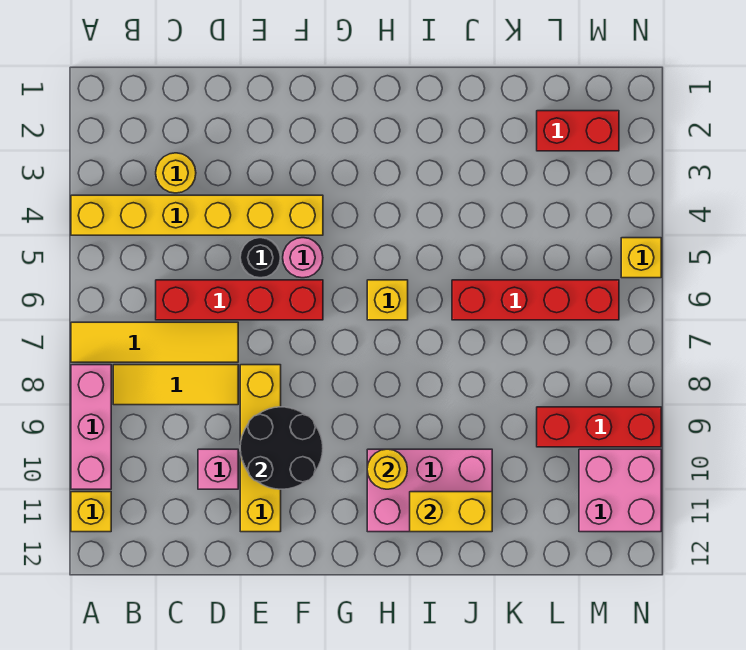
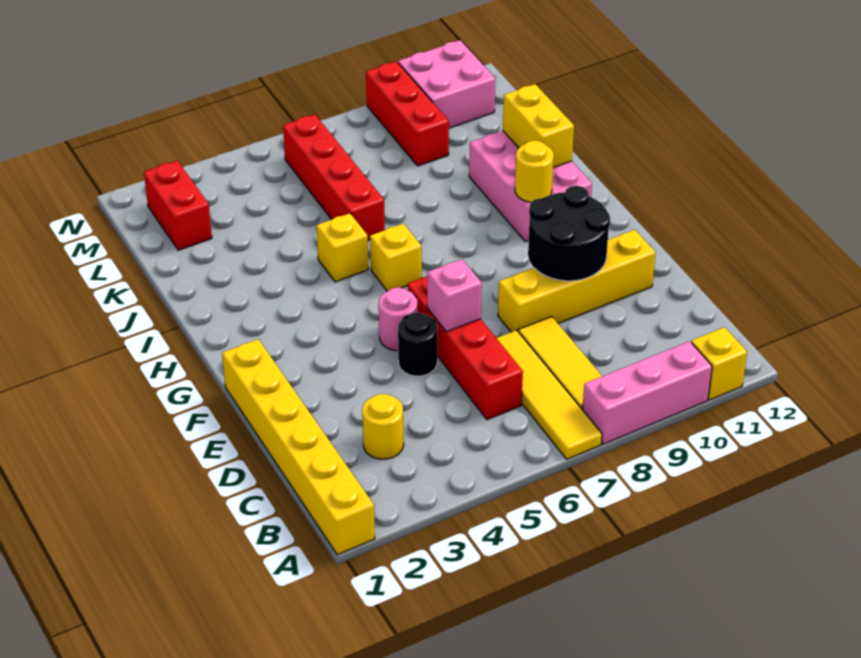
yellow 1x6 brick [71,195,323,235] -> yellow 1x6 brick moved to [222,339,375,555]
pink 1x1 brick [198,449,238,489] -> pink 1x1 brick moved to [427,259,482,332]
yellow 1x1 brick [621,238,661,278] -> yellow 1x1 brick moved to [317,213,368,282]

